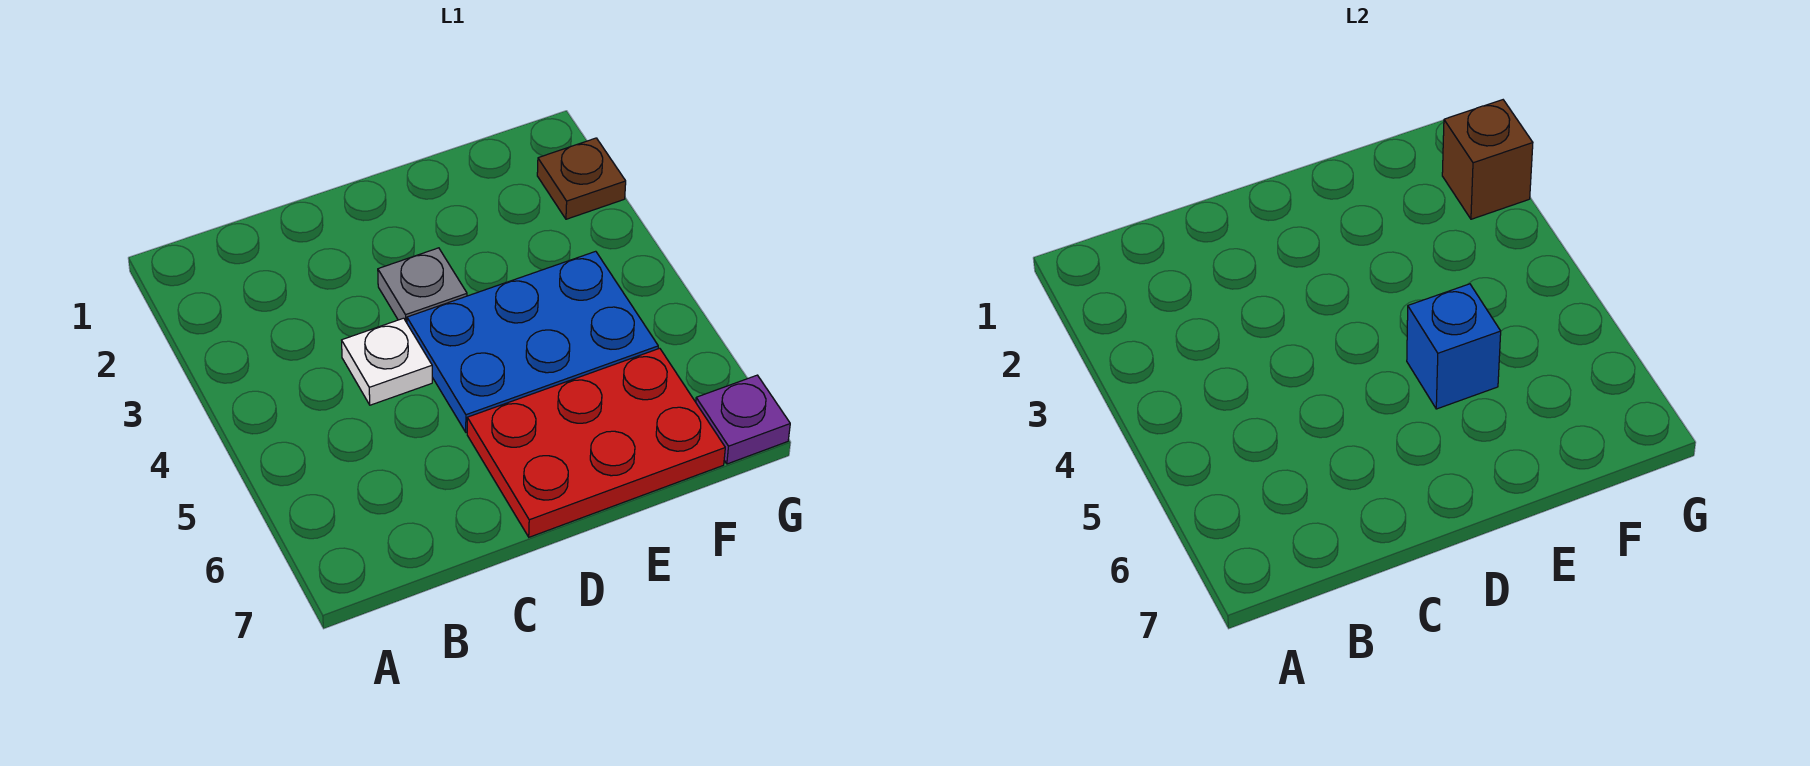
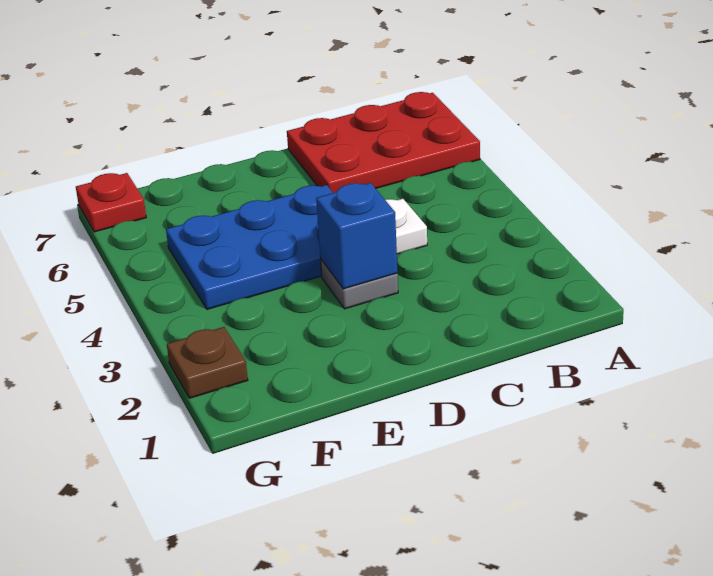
red 2x3 plate [467,348,725,537] -> red 2x3 plate moved to [287,92,480,193]
blue 1x1 brick [1407,284,1501,409] -> blue 1x1 brick moved to [316,183,397,289]
brown 1x1 brick [1442,100,1533,219] -> none
purple 1x1 plate [696,375,790,464] -> red 1x1 plate [76,173,146,232]

